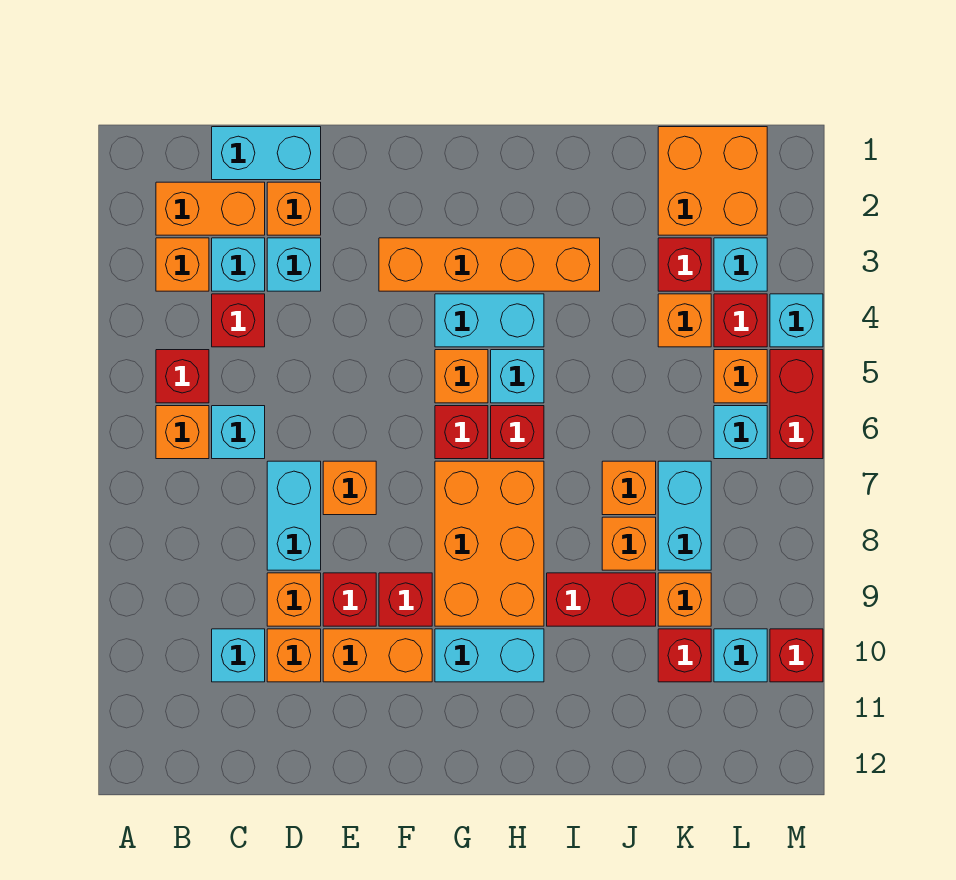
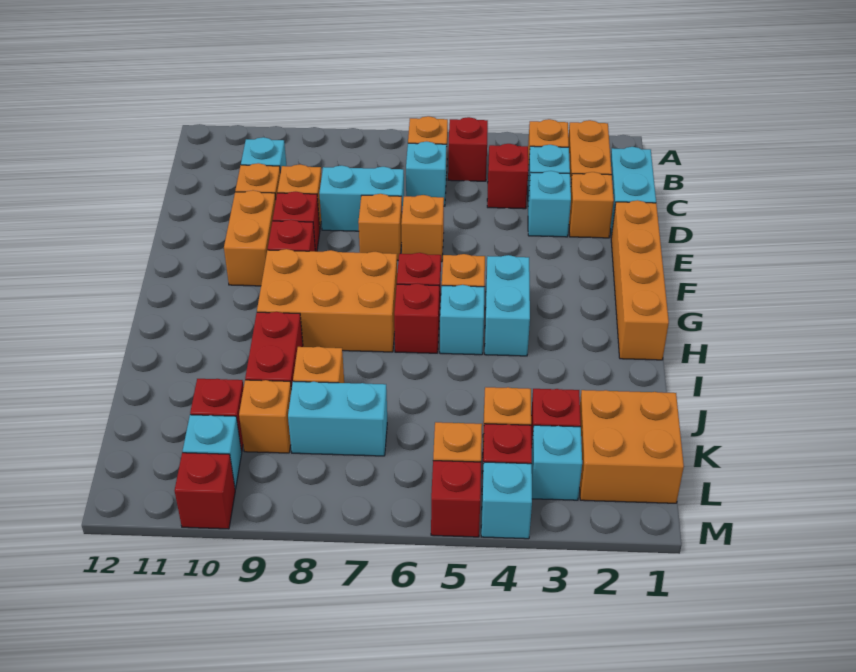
orange 1x4 brick [379,238,600,291] -> orange 1x4 brick moved to [611,200,669,360]
cyan 1x2 brick [435,629,544,682] -> none
orange 1x1 brick [602,461,656,515] -> orange 1x1 brick moved to [401,195,444,262]
cyan 1x1 brick [714,406,767,459] -> none
red 1x2 brick [770,350,823,459] -> red 1x1 brick [431,461,481,537]

